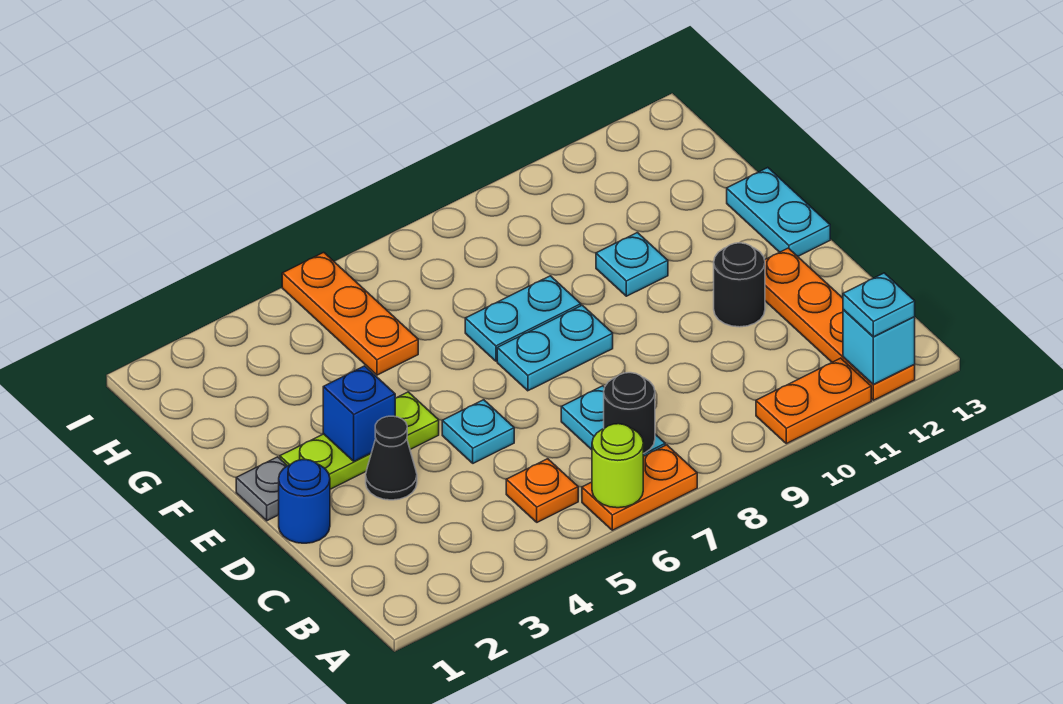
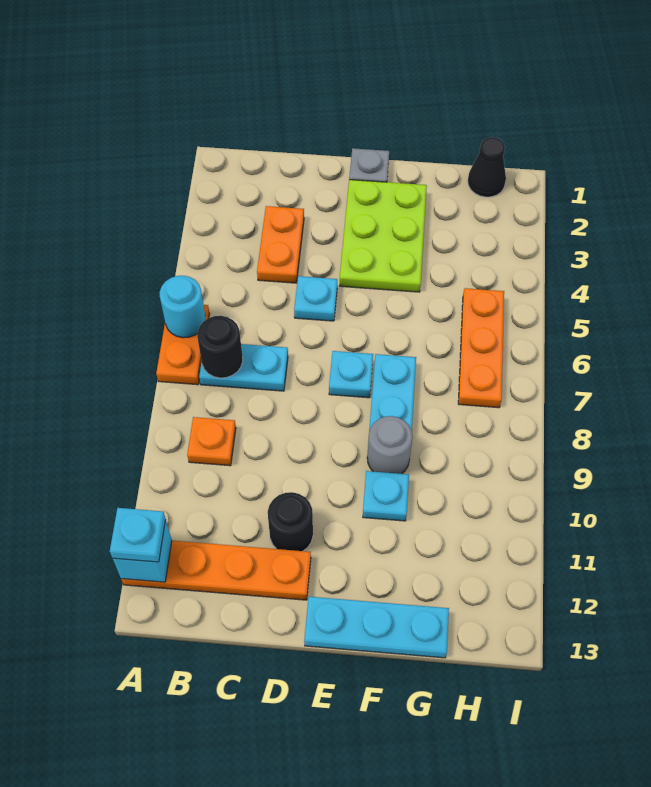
lime 1x1 round brick [592,424,643,508] -> cyan 1x1 round brick [160,276,205,338]
orange 1x2 plate [756,358,871,444] -> orange 1x2 plate moved to [257,206,304,283]
orange 1x1 plate [506,459,578,522] -> orange 1x1 plate moved to [187,417,236,466]
blue 1x1 round brick [279,460,330,543] -> none
black 1x1 cone [366,416,417,500] -> black 1x1 cone moved to [468,137,506,197]
lime 1x3 plate [280,392,439,489] -> lime 2x3 plate [340,180,427,292]
blue 1x1 brick [323,366,395,461] -> none
cyan 1x2 plate [497,305,613,391] -> cyan 1x1 plate [329,351,373,398]
cyan 1x2 plate [727,168,830,256] -> cyan 1x3 plate [304,597,449,658]
none -> grey 1x1 round brick [367,416,413,474]
orange 1x3 plate [282,253,418,375] -> orange 1x3 plate turned to [458,288,504,408]

